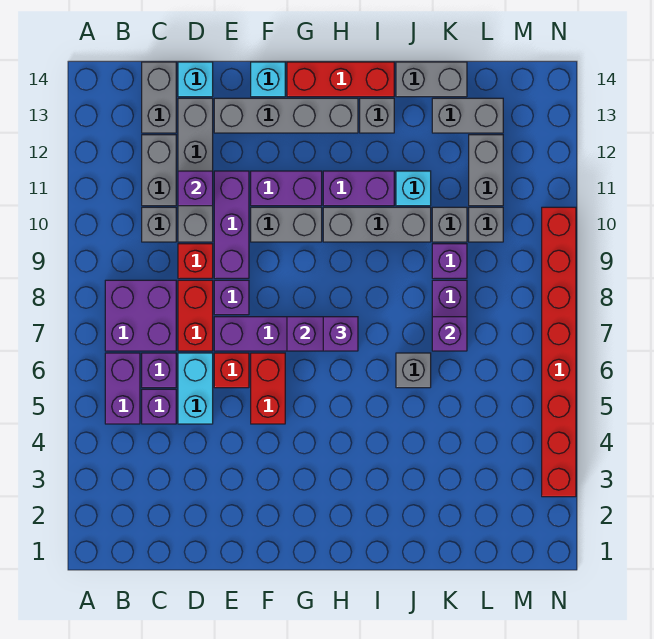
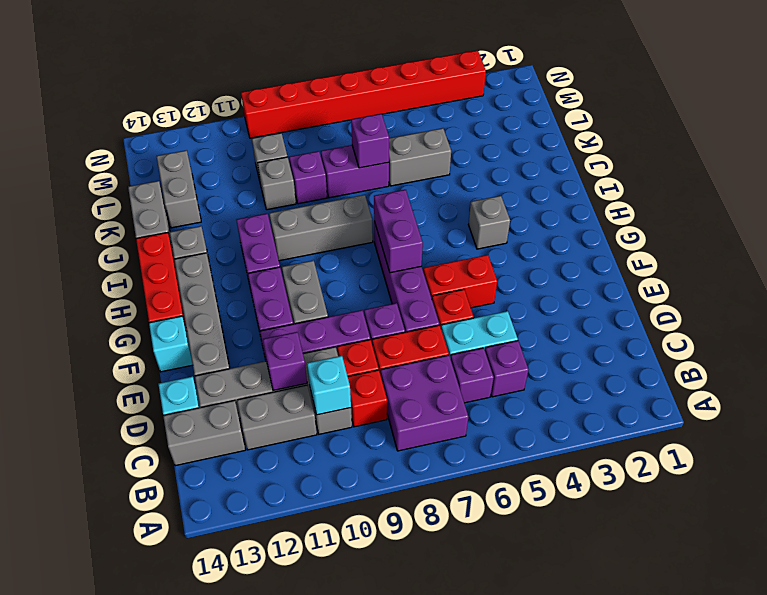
purple 1x2 brick [105,353,140,424] -> none
none -> red 1x1 brick [348,370,387,427]
purple 1x1 brick [323,317,358,351] -> none
grey 1x3 brick [323,207,431,242] -> grey 1x3 brick turned to [269,195,373,261]
grey 1x1 brick [396,353,431,388] -> grey 1x1 brick moved to [468,196,510,249]
cyan 1x1 brick [396,171,431,206] -> cyan 1x1 brick moved to [307,356,351,415]
grey 1x2 brick [469,135,503,206] -> grey 1x2 brick moved to [389,128,451,186]

